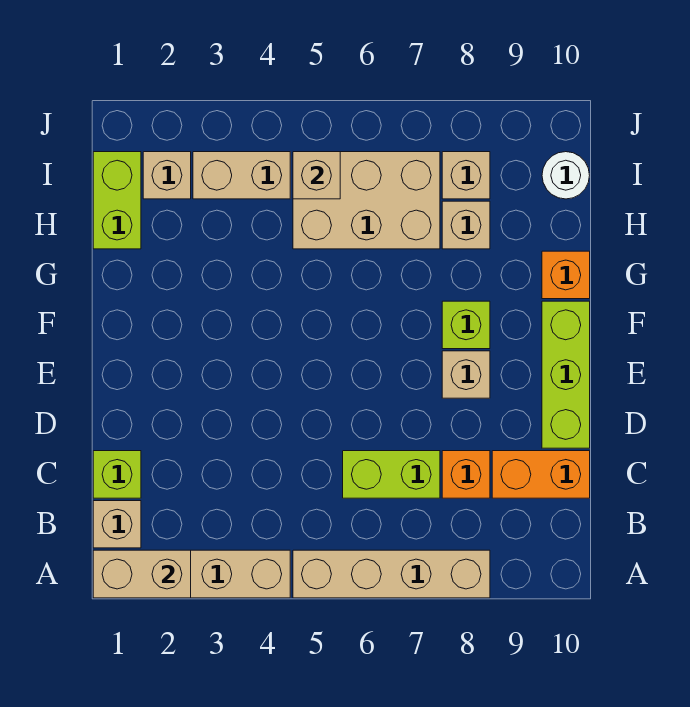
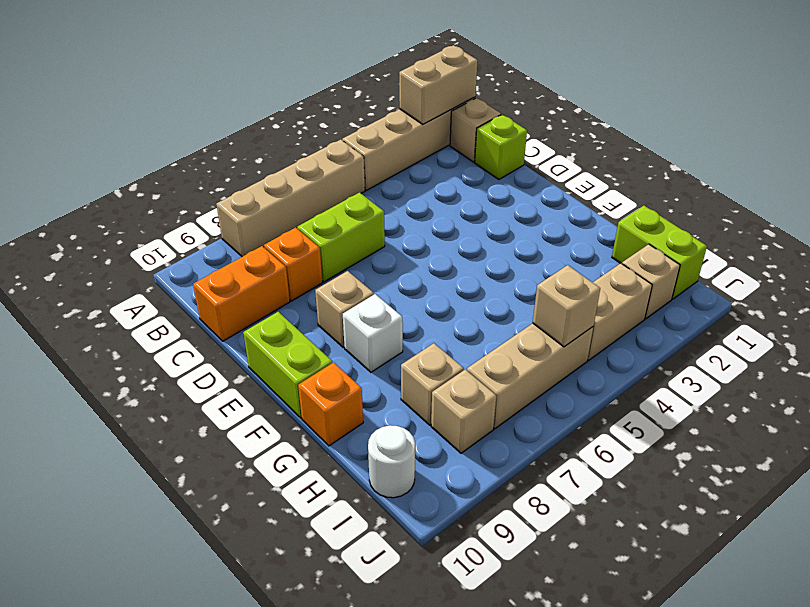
lime 1x3 brick [542,301,590,448] -> lime 1x2 brick [243,312,332,418]
lime 1x1 brick [442,301,490,349] -> white 1x1 brick [343,294,403,372]
tan 2x3 brick [293,152,440,249] -> tan 1x3 brick [467,323,593,429]

